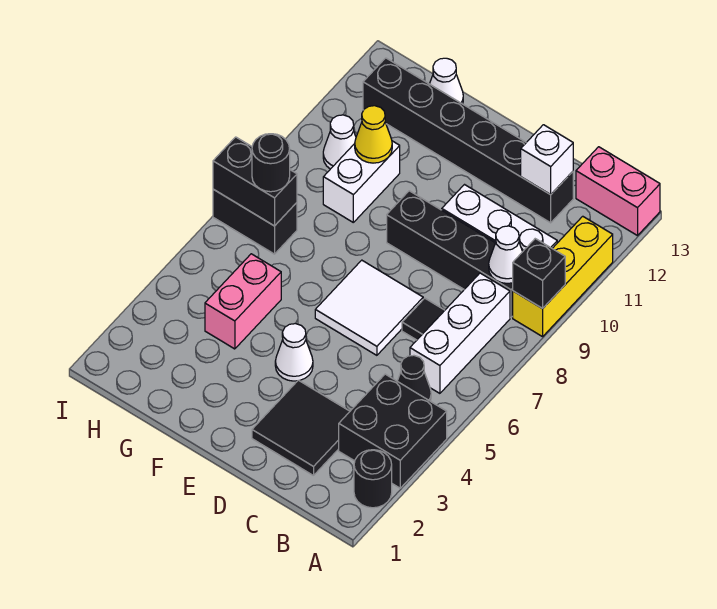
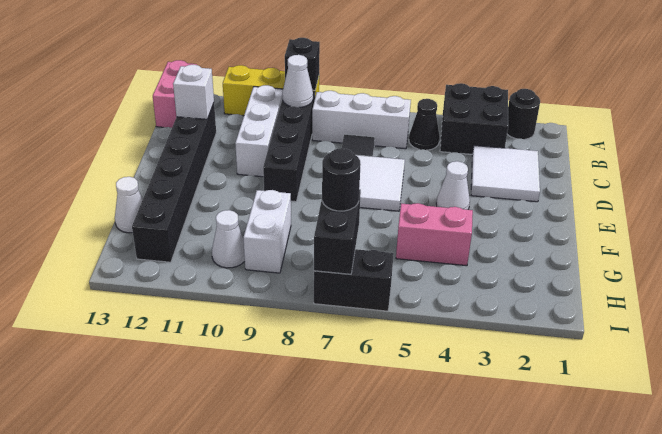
black 2x2 tile [252,380,350,476] -> white 2x2 tile [471,145,540,202]
white 1x2 brick [323,141,400,222] -> white 1x2 brick turned to [244,190,291,273]
yellow 1x1 cone [355,106,392,163] -> none
black 1x2 brick [213,189,297,254] -> black 1x2 brick turned to [314,249,394,311]

